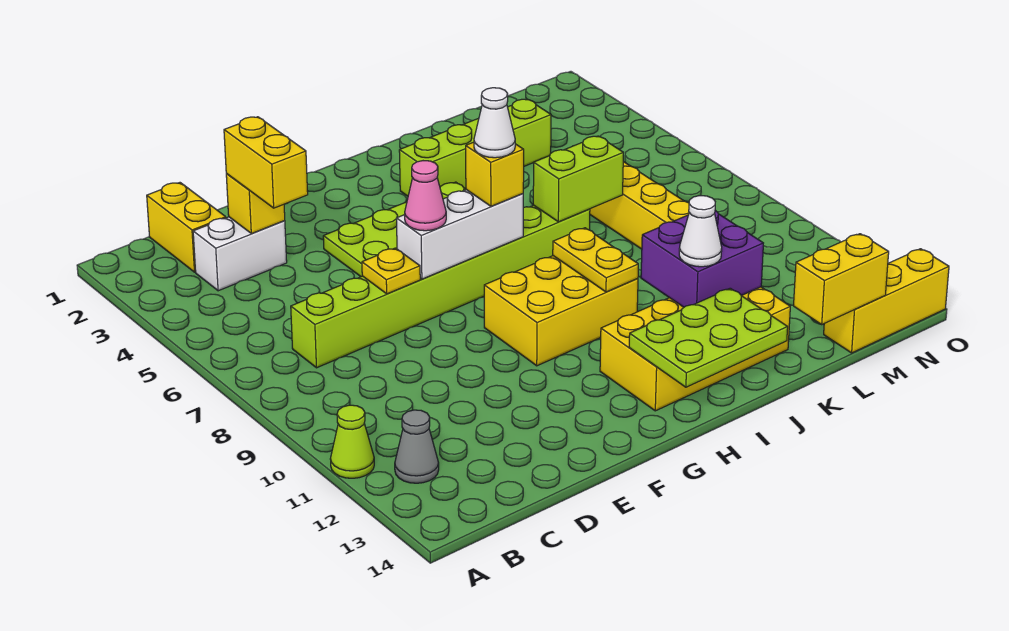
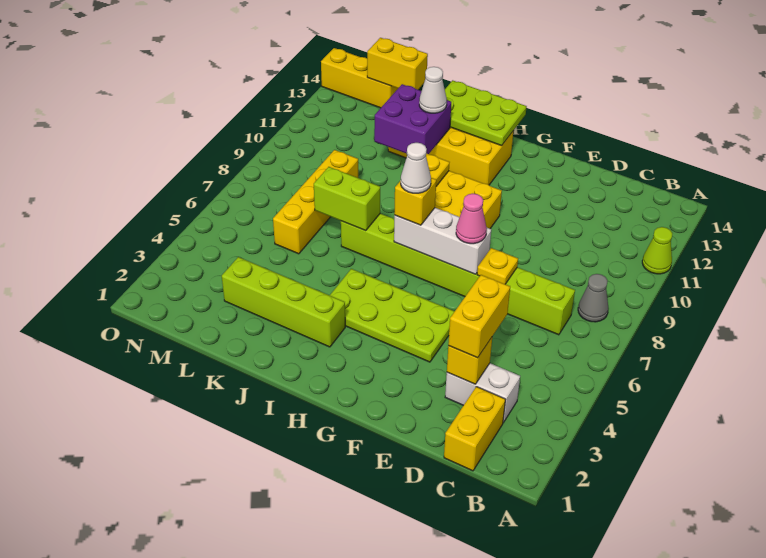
grey 1x1 cone [395,410,439,483] -> grey 1x1 cone moved to [578,274,609,322]

